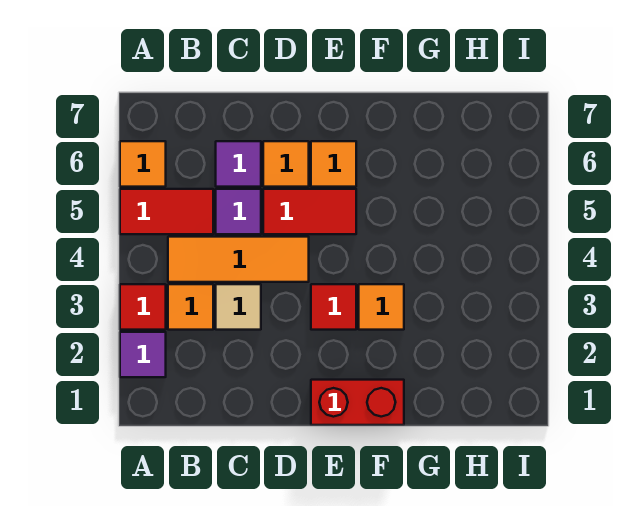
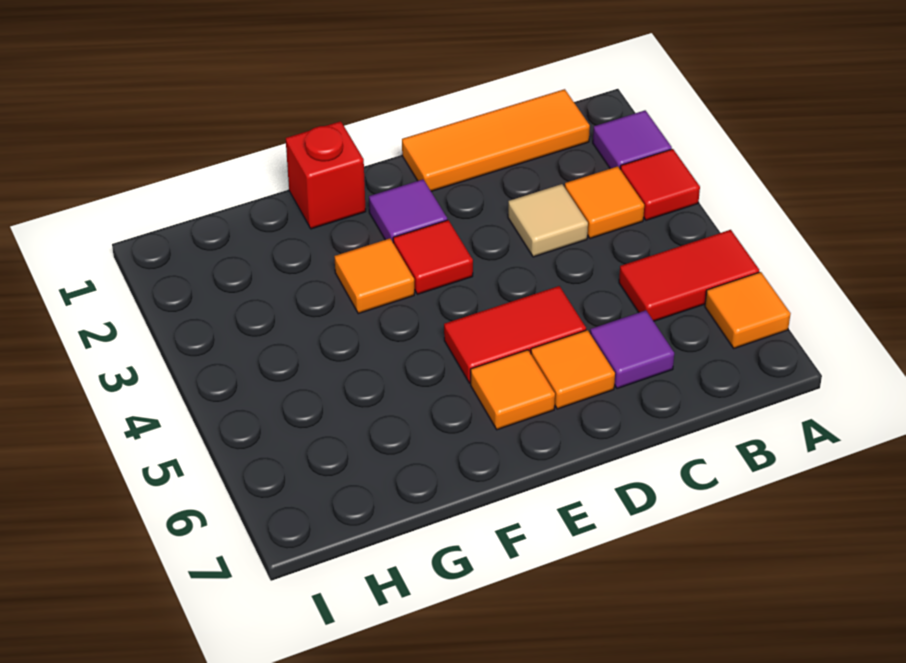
orange 1x3 tile [168,237,309,282] -> orange 1x3 tile moved to [402,89,590,191]
purple 1x1 tile [216,189,261,234] -> purple 1x1 tile moved to [369,179,447,242]
red 1x2 brick [311,380,404,425] -> red 1x1 brick [286,121,366,229]

